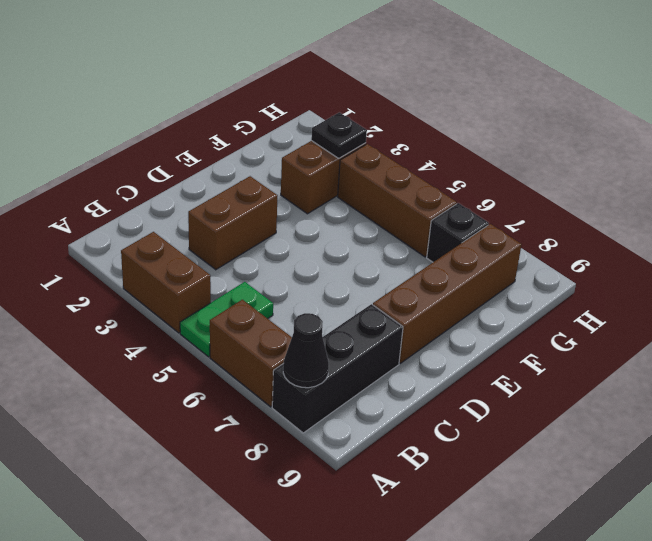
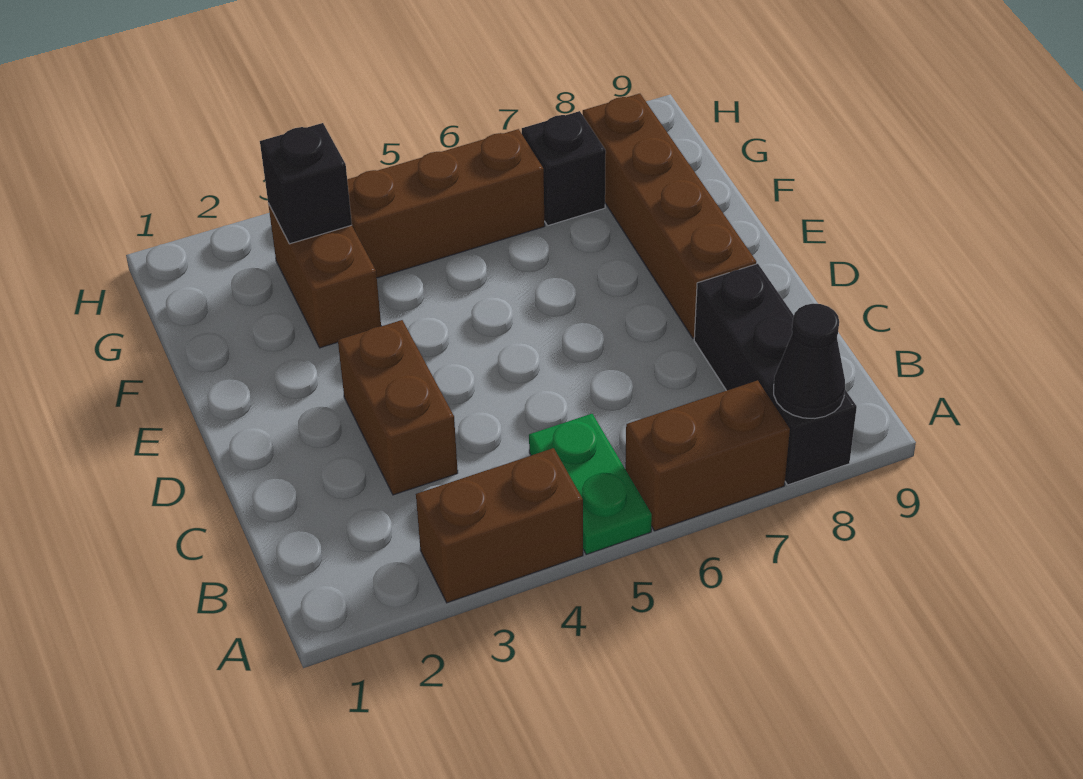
black 1x1 plate [311,112,367,158] -> black 1x1 brick [260,123,352,244]

